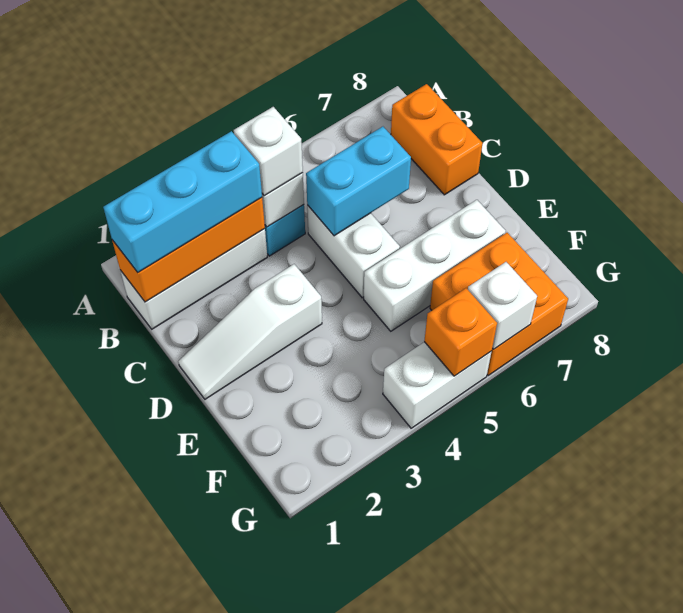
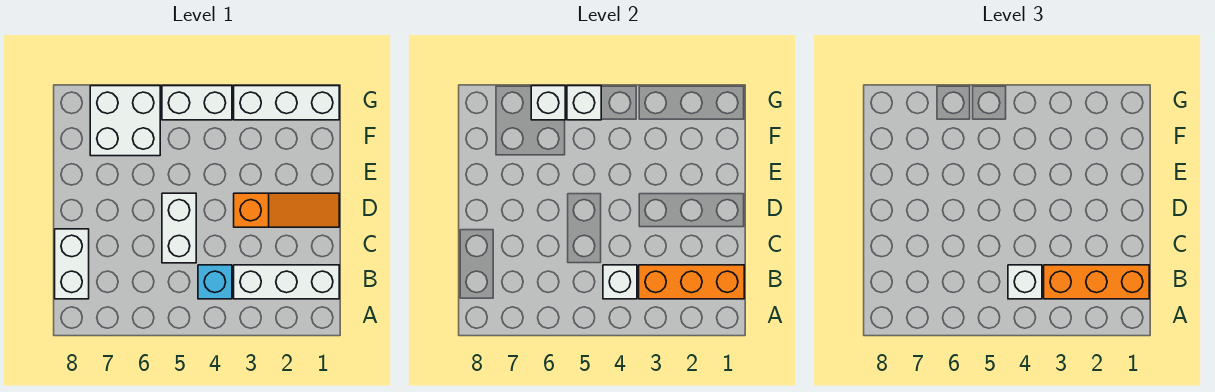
cyan 1x3 brick [103,131,262,272] -> orange 1x3 brick [1044,265,1149,299]
orange 1x2 brick [391,84,483,195] -> white 1x2 brick [55,229,89,299]
cyan 1x2 brick [306,127,411,236] -> none
white 1x3 slope [178,264,322,399] -> orange 1x3 slope [234,193,339,227]
white 1x3 brick [364,200,506,331] -> white 1x3 brick moved to [234,86,339,120]
orange 2x2 brick [430,233,568,375] -> white 2x2 brick [90,86,160,156]
orange 1x1 brick [424,288,497,376] -> white 1x1 brick [567,86,601,120]

